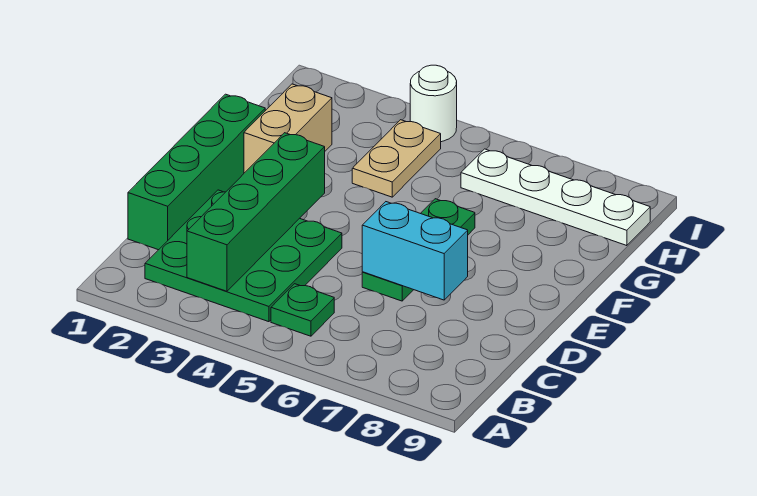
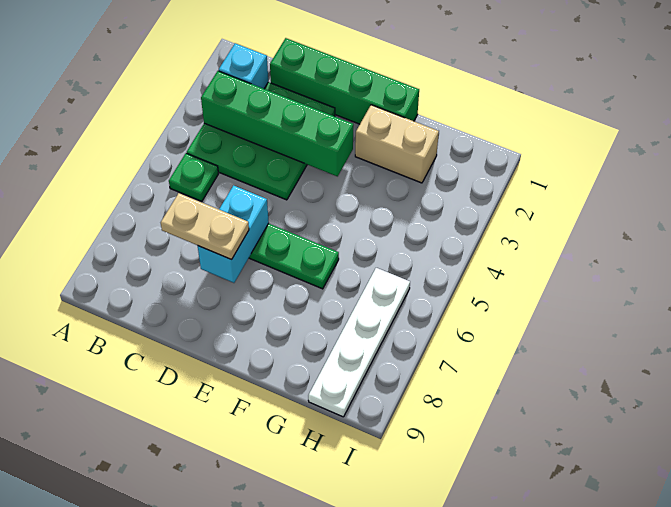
none -> cyan 1x1 brick [219,43,268,89]
tan 1x2 plate [352,120,441,197] -> tan 1x2 plate moved to [161,193,249,260]
white 1x1 round brick [410,65,457,142] -> none

